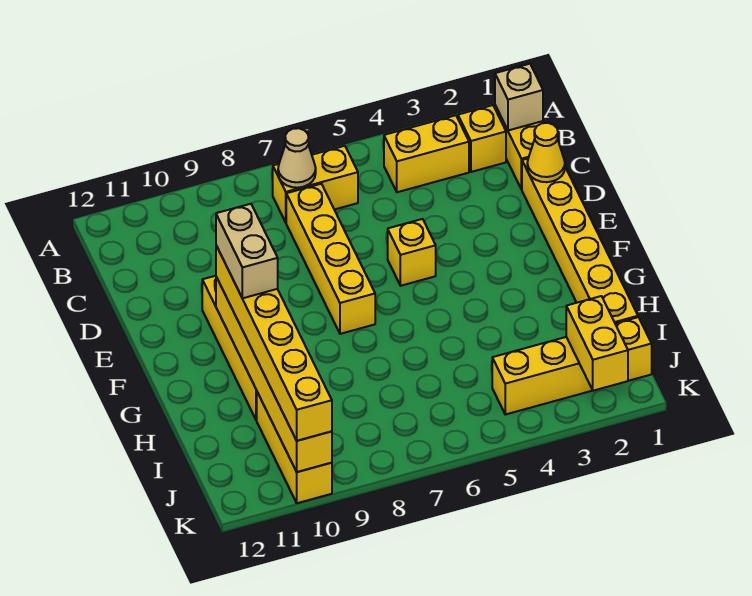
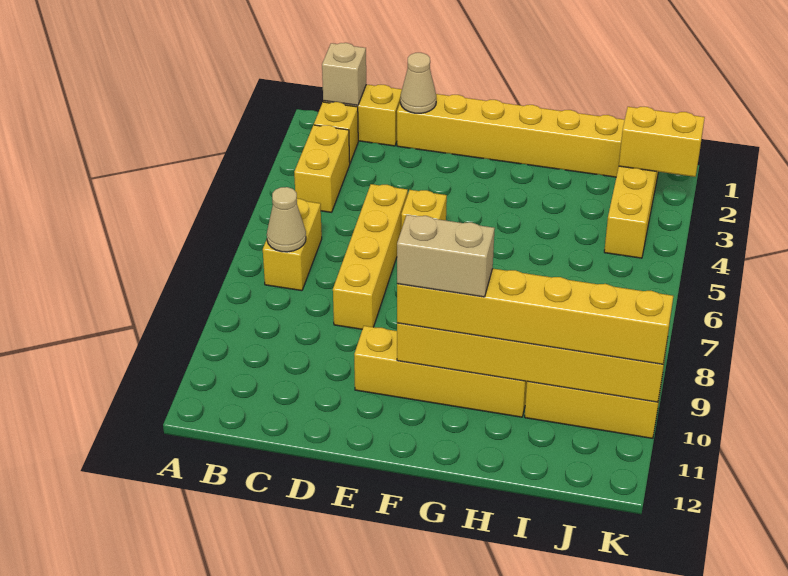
yellow 1x4 brick [286,184,375,334] -> yellow 1x4 brick turned to [333,184,408,329]
yellow 1x1 cone [527,123,565,182] -> tan 1x1 cone [400,53,436,113]

